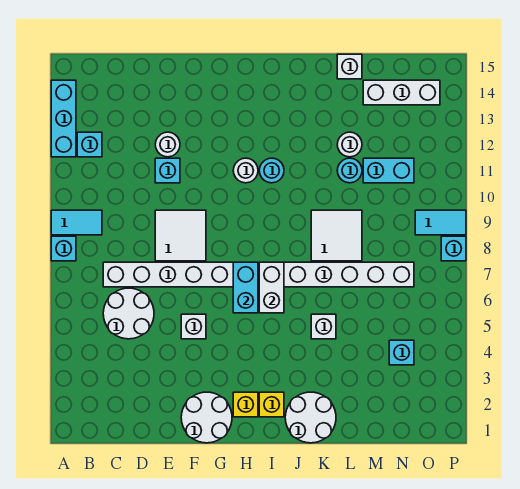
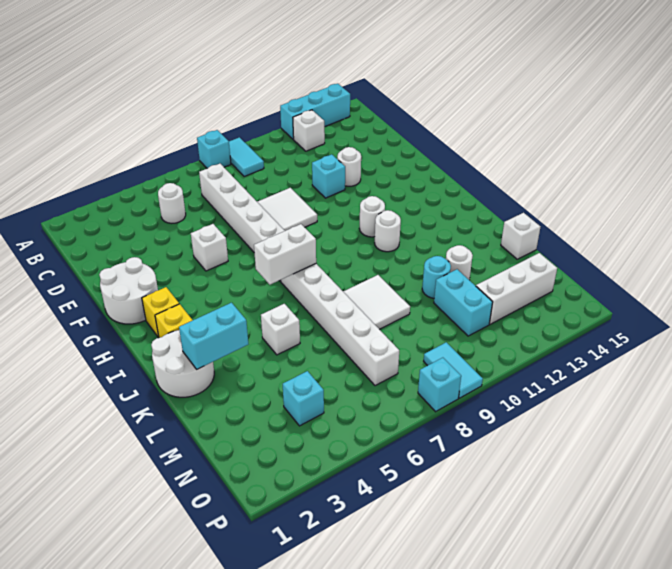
cyan 1x1 brick [77,132,102,157] -> white 1x1 brick [293,110,325,151]
white 2x2 round brick [103,288,154,339] -> white 1x1 round brick [158,183,186,223]
cyan 1x2 brick [233,262,258,313] -> cyan 1x2 brick moved to [179,303,248,369]
cyan 1x1 round brick [259,158,284,183] -> white 1x1 round brick [375,210,401,252]
white 1x3 brick [363,80,440,105] -> white 1x3 brick turned to [476,253,557,324]

